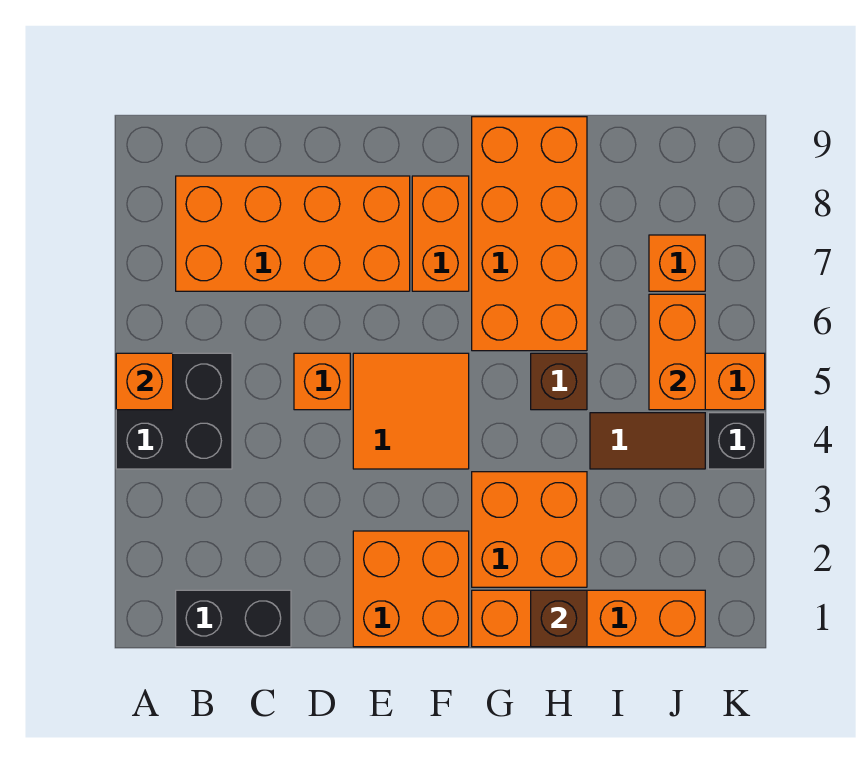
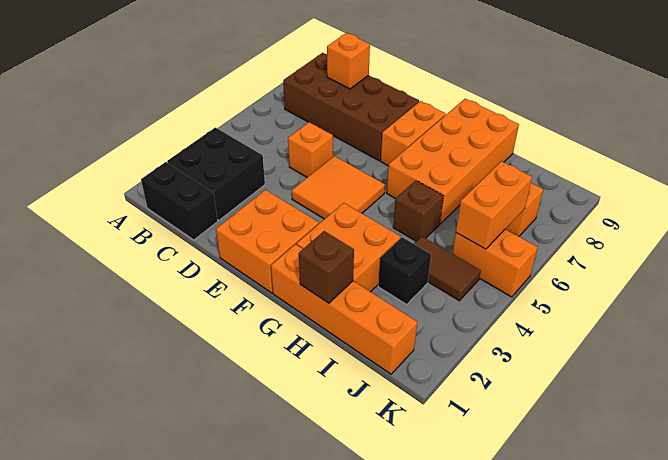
black 2x2 brick [116,353,232,469] -> black 2x2 brick moved to [167,127,265,220]
orange 1x1 brick [116,353,173,410] -> orange 1x1 brick moved to [327,33,370,89]
orange 2x4 brick [176,176,410,291] -> brown 2x4 brick [283,53,419,161]
black 1x1 brick [708,413,765,469] -> black 1x1 brick moved to [378,237,431,304]

